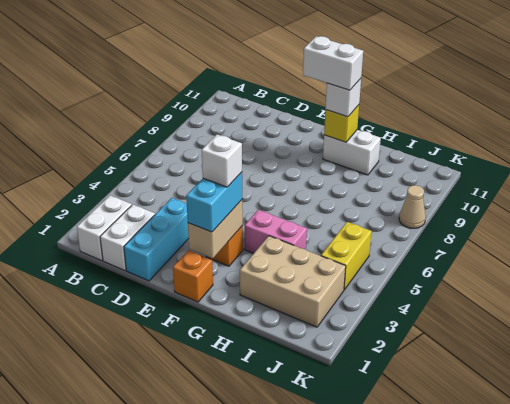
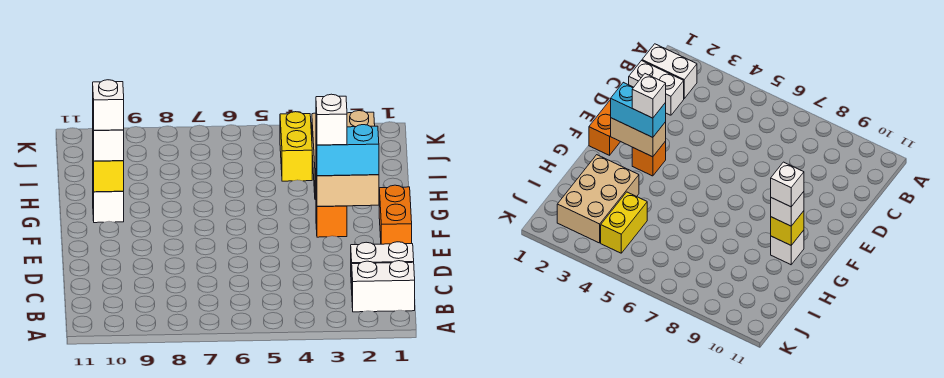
cyan 1x3 brick [124,198,189,281] -> none
orange 1x1 brick [173,250,213,302] -> orange 1x2 brick [379,185,412,244]
white 1x2 brick [303,36,363,90] -> white 1x1 brick [93,80,124,130]
pink 1x2 brick [245,210,307,254] -> none
white 1x2 brick [323,130,381,175] -> white 1x1 brick [93,190,124,223]
yellow 1x2 brick [321,222,372,290] -> yellow 1x2 brick turned to [280,112,312,181]
tan 1x1 cone [399,185,426,228] -> none

